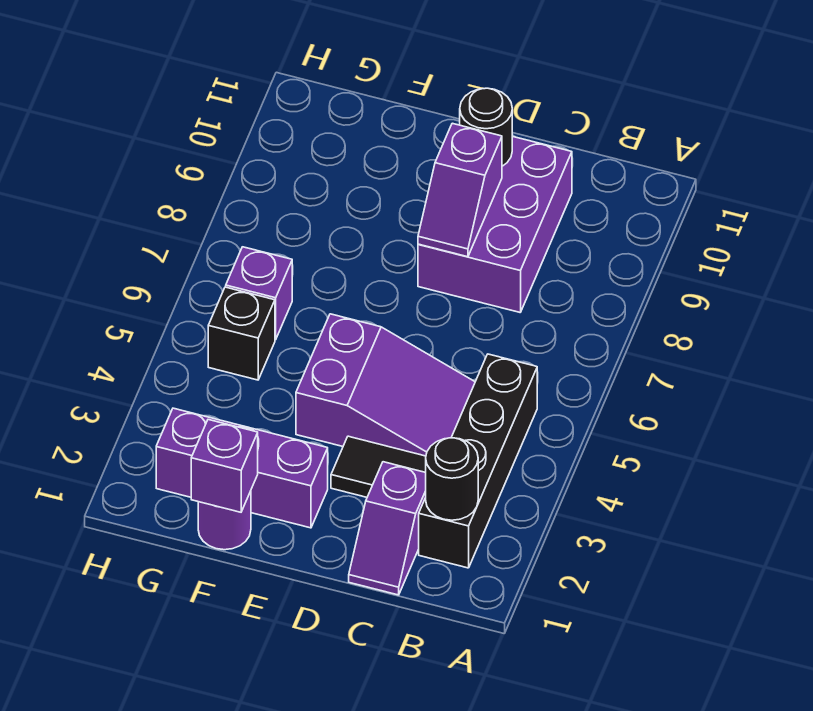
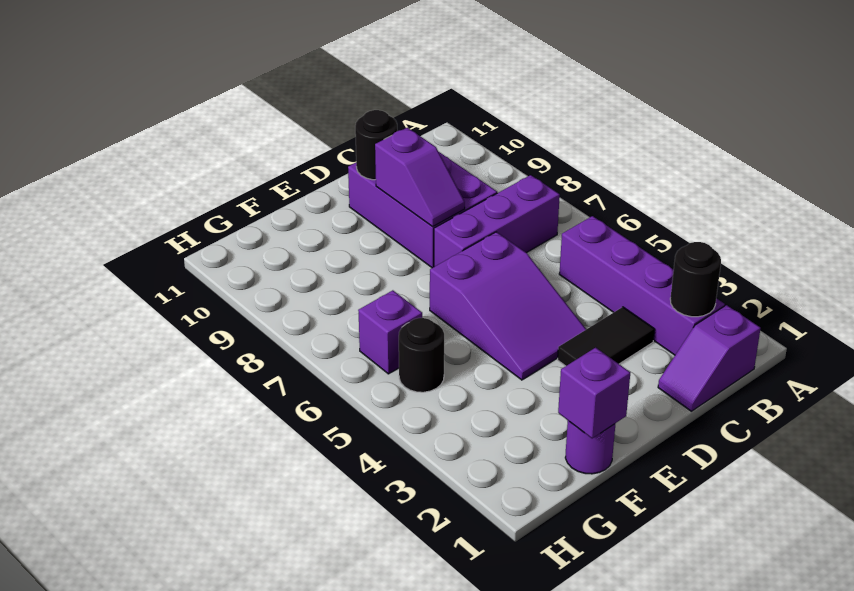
black 1x4 brick [419,354,537,568] -> purple 1x4 brick [559,216,725,355]
purple 1x2 slope [349,462,426,595] -> purple 1x2 slope turned to [658,305,761,411]
purple 2x3 slope [296,314,475,456] -> purple 2x3 slope turned to [430,232,586,380]
purple 1x3 brick [156,408,328,528] -> purple 1x3 brick moved to [434,175,560,267]
black 1x1 brick [208,287,275,380] -> black 1x1 round brick [399,318,444,392]

